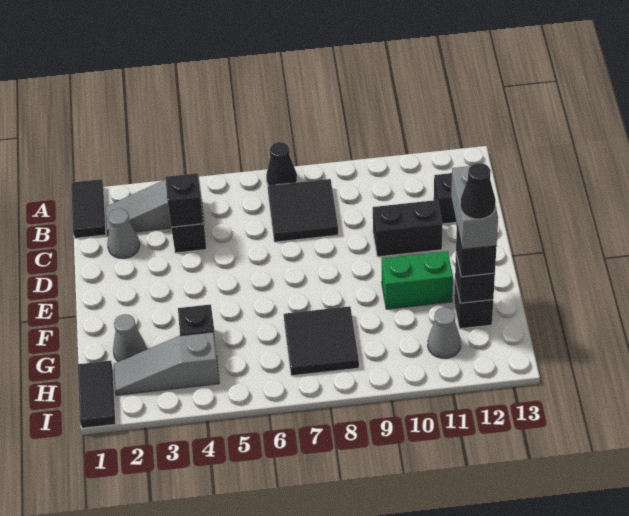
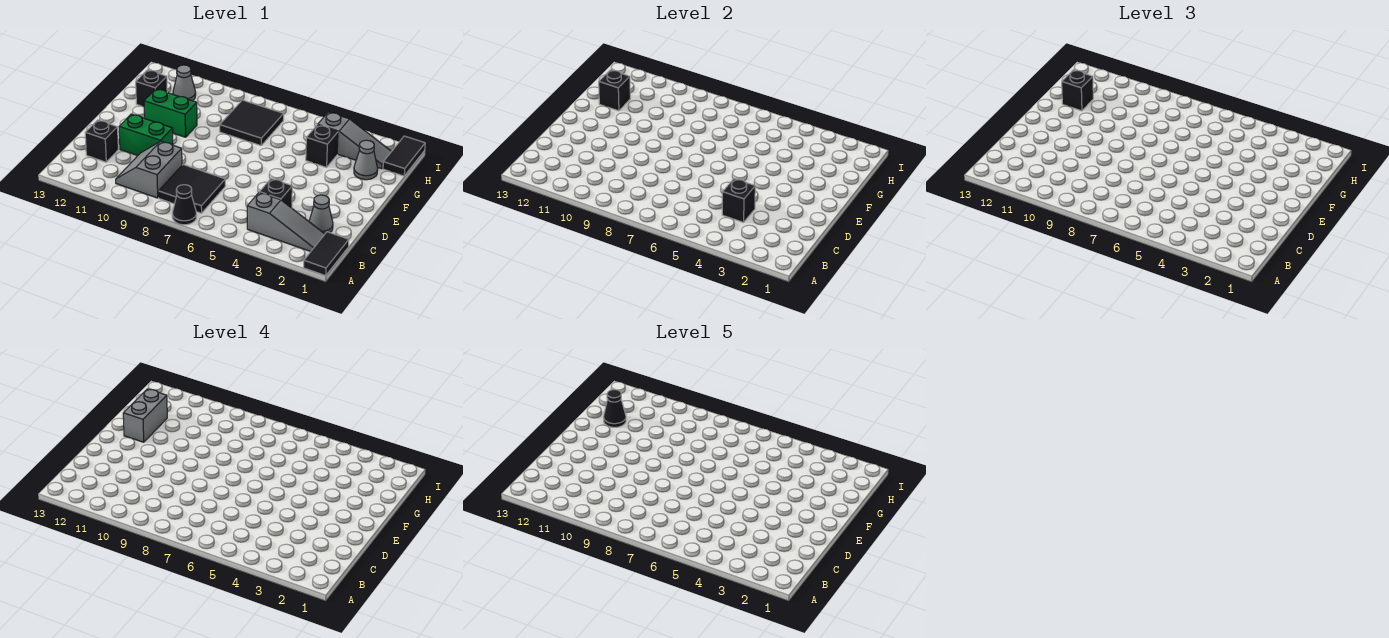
none -> grey 2x2 slope [116,141,182,198]
black 1x2 brick [373,200,443,257] -> green 1x2 brick [119,114,173,156]

